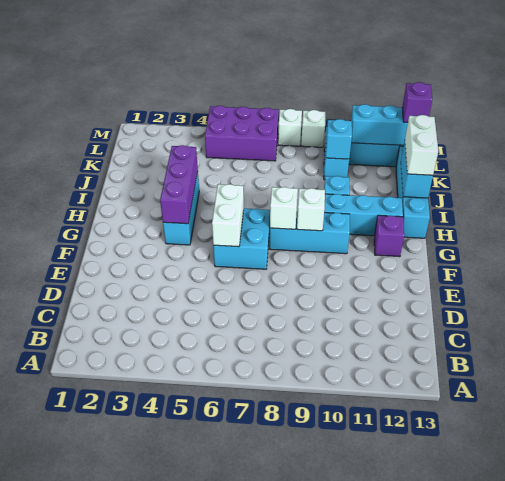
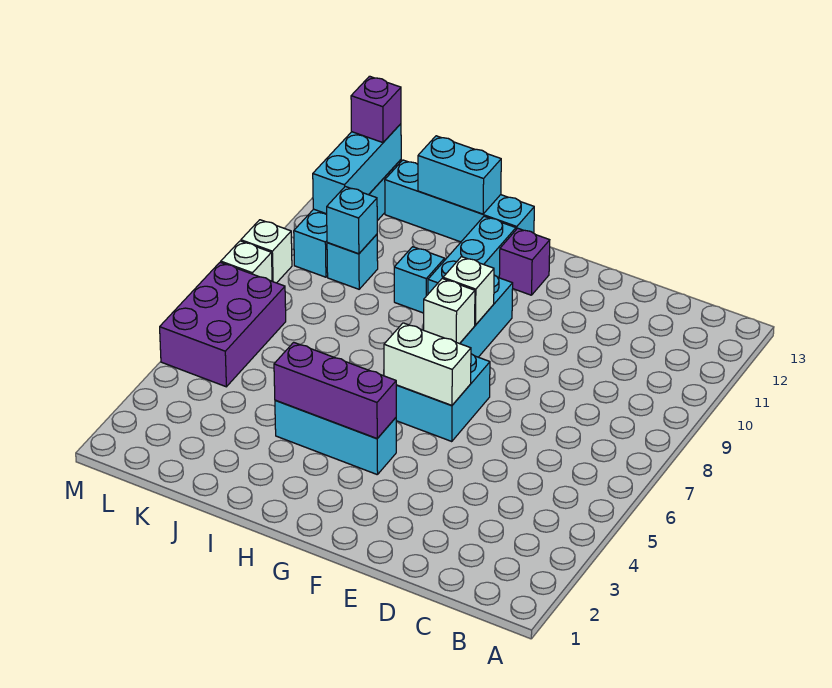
white 1x2 brick [405,115,438,175] -> none

